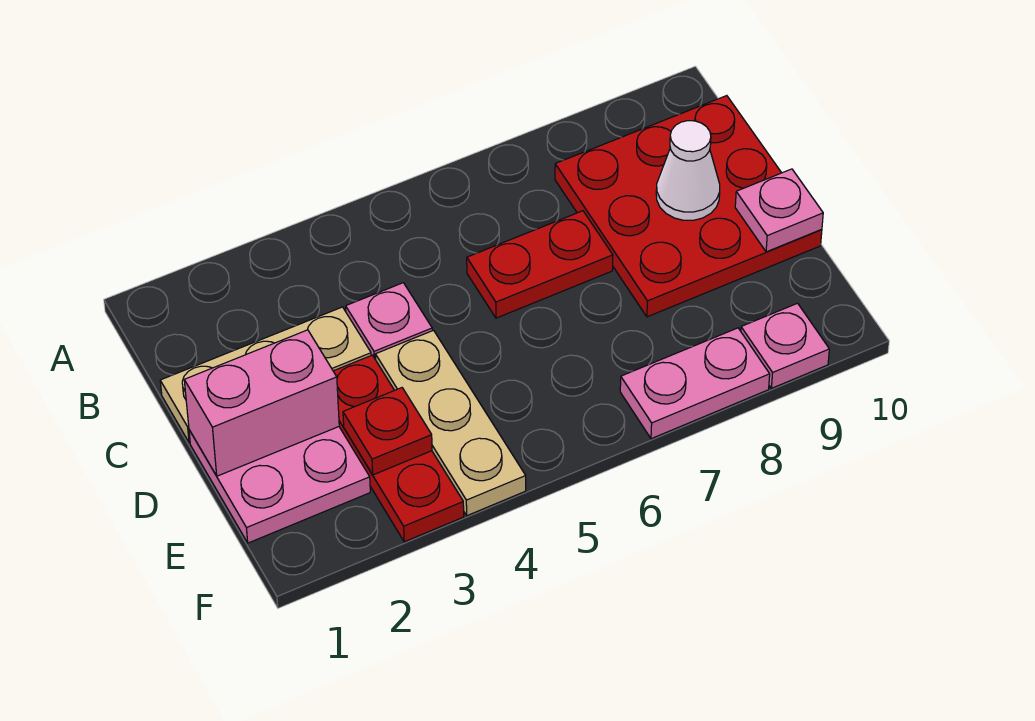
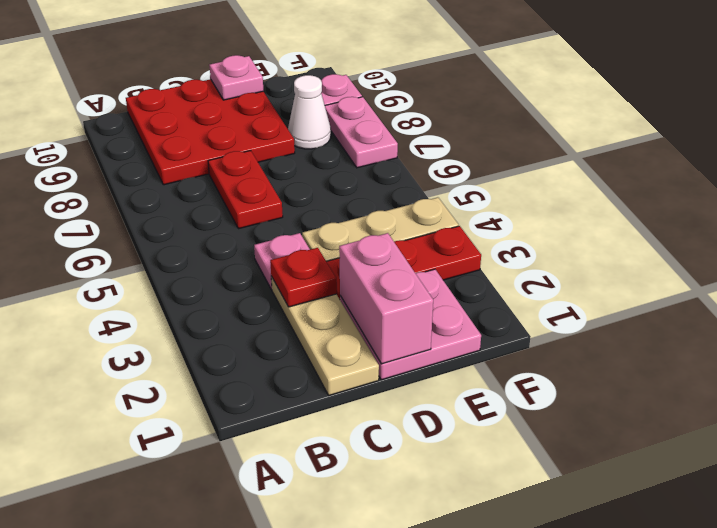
white 1x1 cone [656,121,720,220] -> white 1x1 cone moved to [288,75,331,149]
red 1x1 plate [343,388,432,475] -> red 1x1 plate moved to [270,248,337,307]

